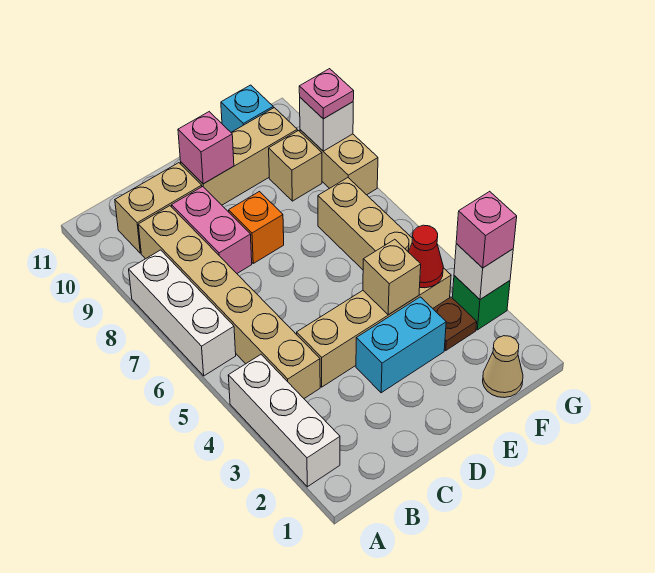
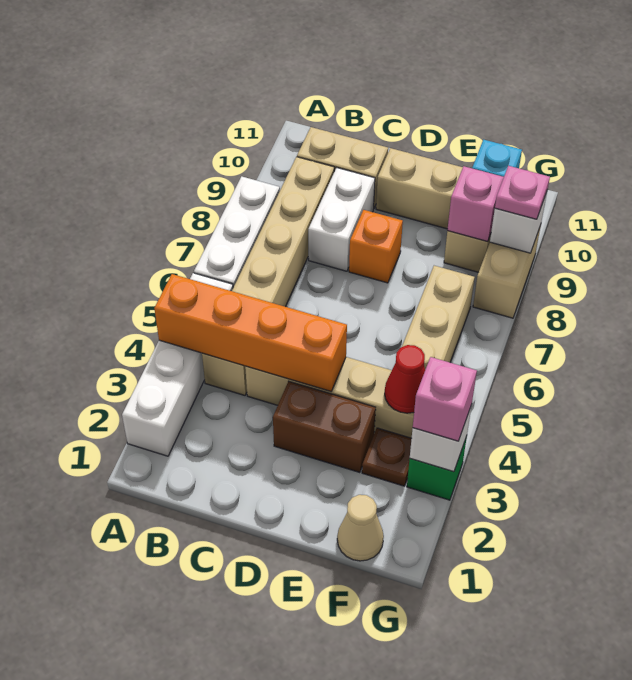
white 1x3 brick [228,355,340,487] -> white 1x4 brick [122,273,233,456]
none -> orange 1x4 brick [154,274,347,391]
pink 1x2 brick [172,187,252,273] -> white 1x2 brick [308,168,375,271]
cyan 1x2 brick [356,297,446,393] -> brown 1x2 brick [273,381,376,473]
pink 1x1 brick [178,112,234,184] -> pink 1x1 brick moved to [447,166,504,242]
tan 1x1 brick [363,239,421,315] -> none

